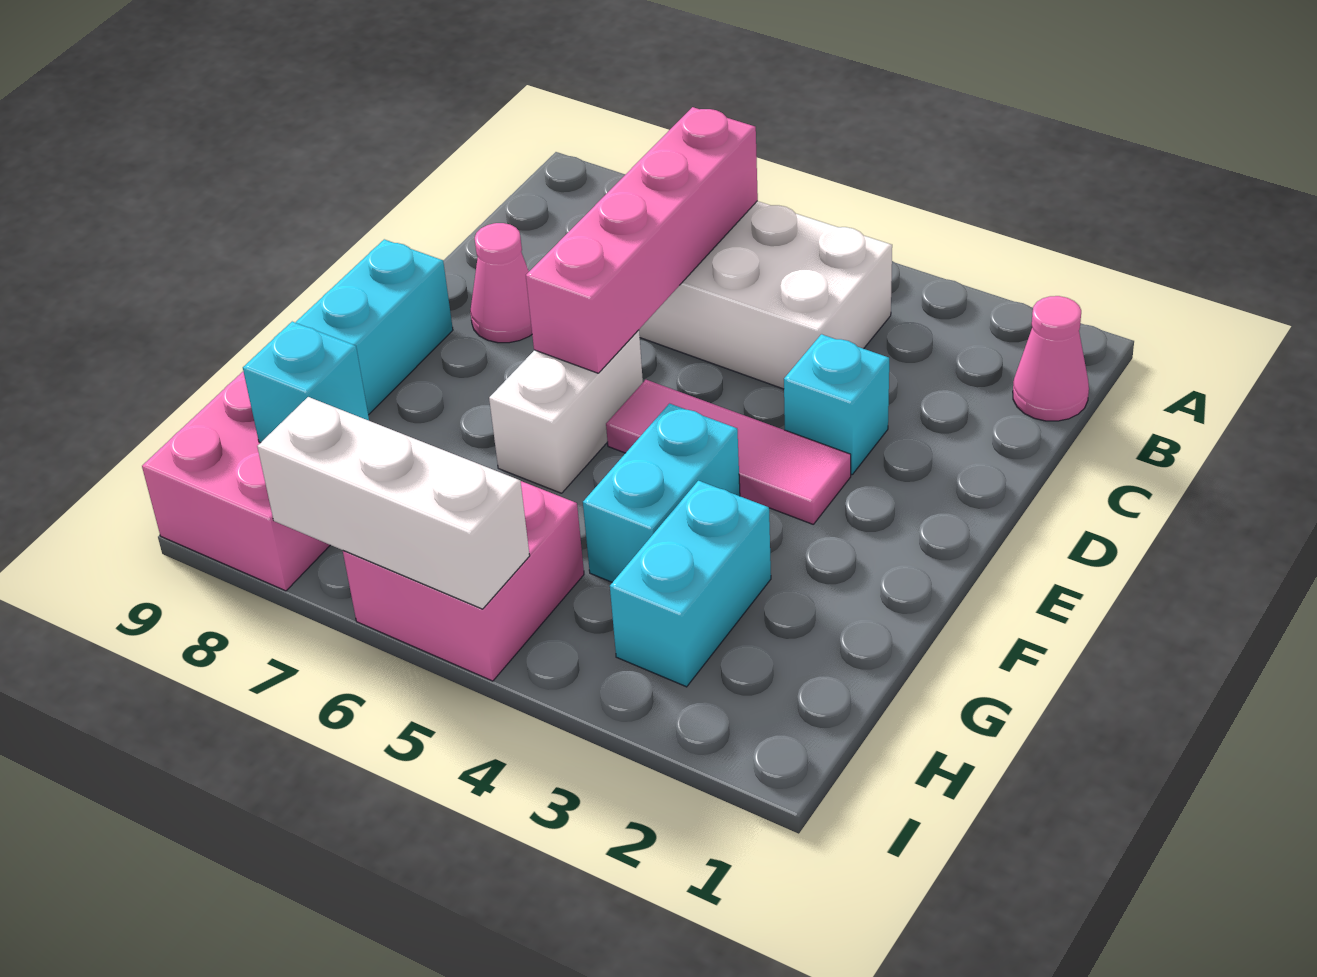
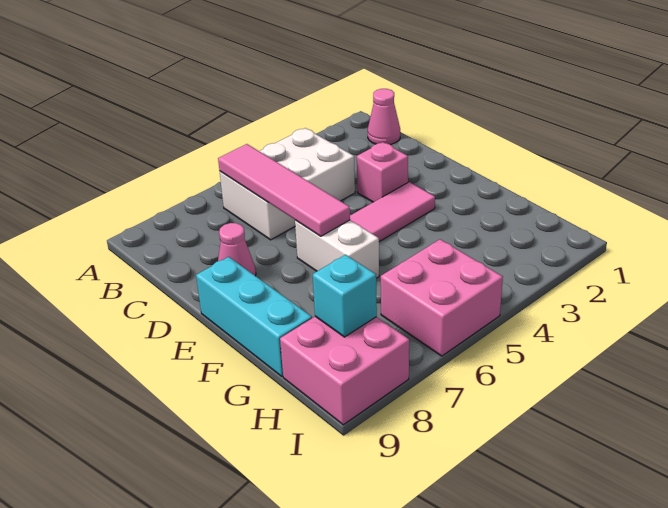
pink 1x4 brick [526,107,758,373] -> pink 1x4 tile [218,144,350,236]
cyan 1x1 brick [784,334,889,475] -> pink 1x1 brick [357,142,408,202]
cyan 1x2 brick [583,404,740,582] -> none
cyan 1x2 brick [610,481,771,687] -> none
white 1x3 brick [257,397,530,609] -> none

